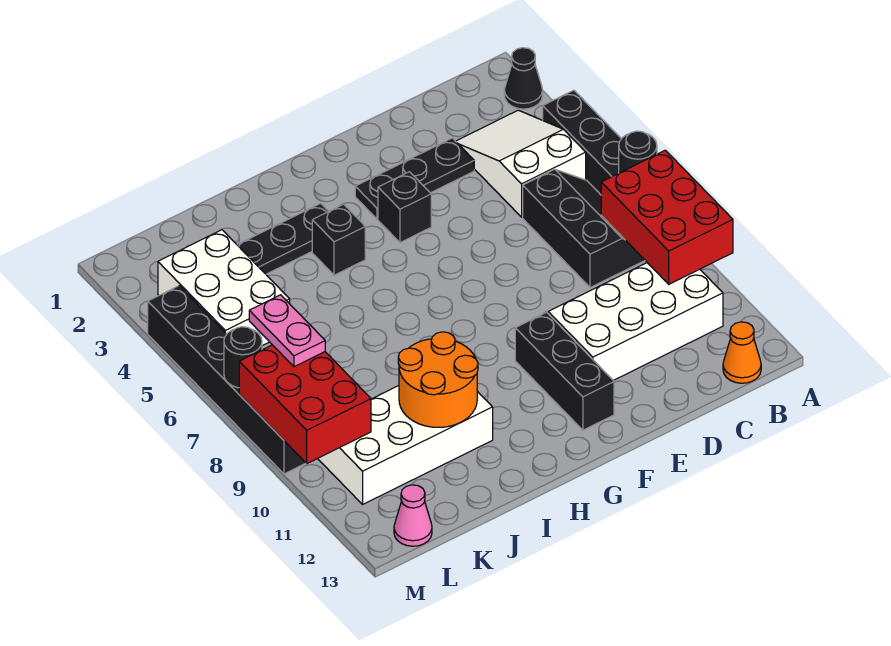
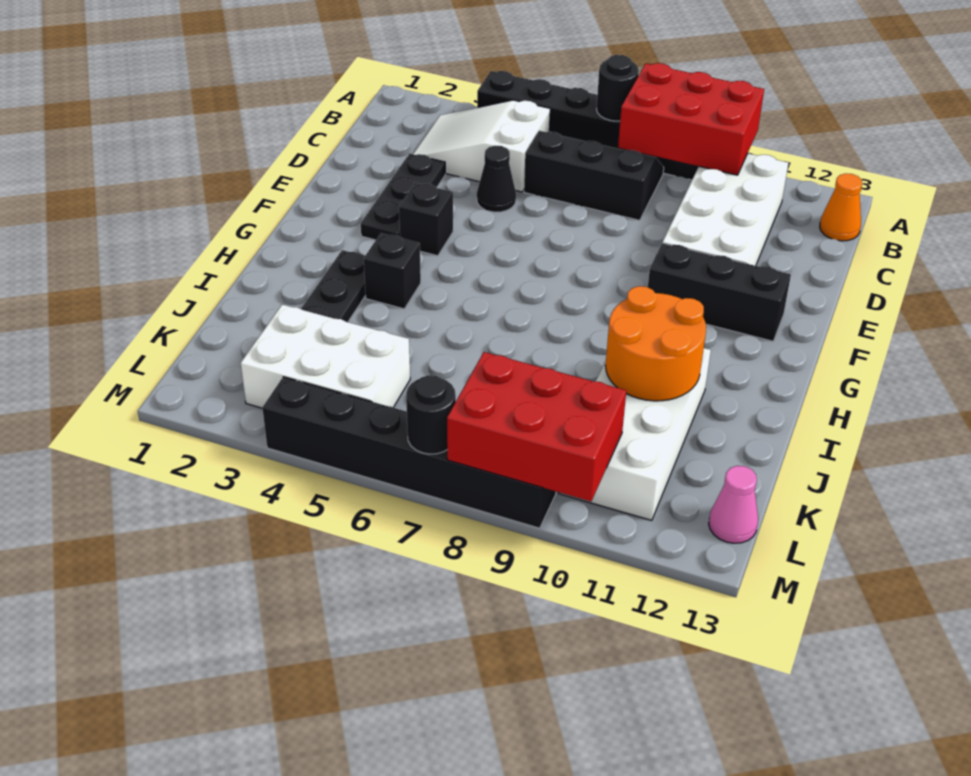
black 1x1 cone [504,48,543,109] -> black 1x1 cone moved to [477,146,516,212]
pink 1x2 plate [249,295,325,367] -> none

